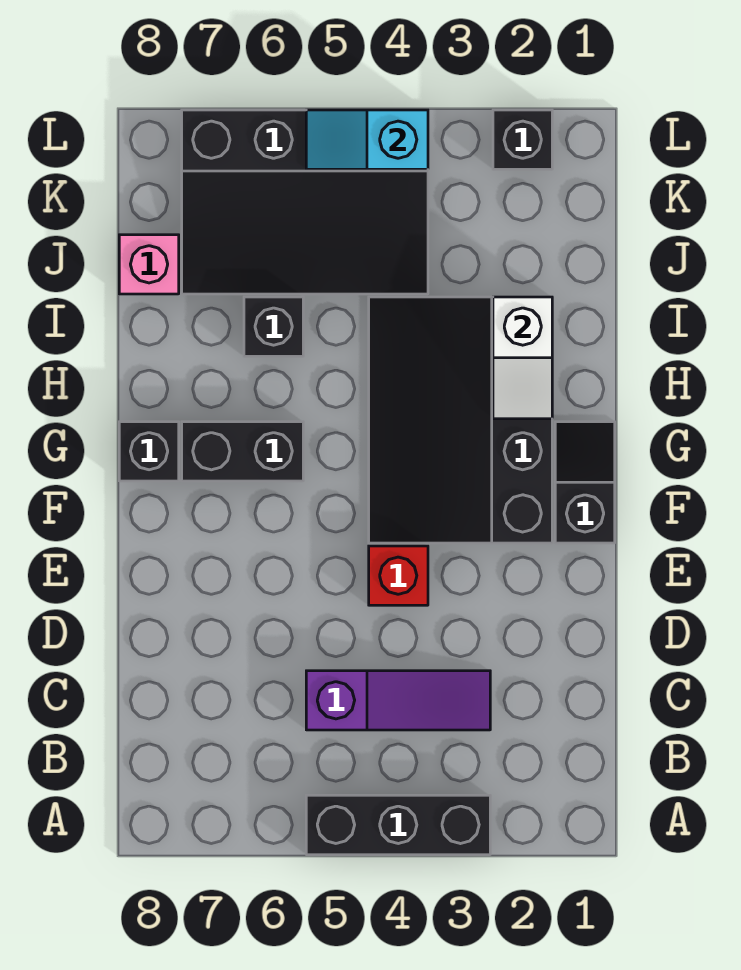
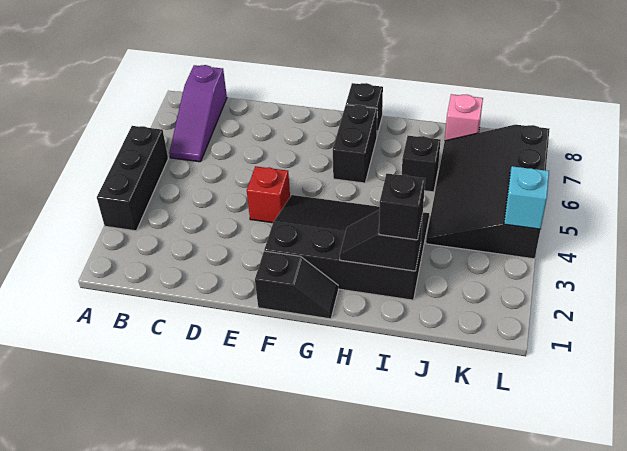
purple 1x3 slope [306,671,490,730] -> purple 1x3 slope moved to [169,65,227,162]
white 1x2 slope [493,297,552,419] -> black 1x2 slope [340,210,423,271]
black 1x1 brick [493,110,552,169] -> black 1x1 brick moved to [379,174,425,240]

